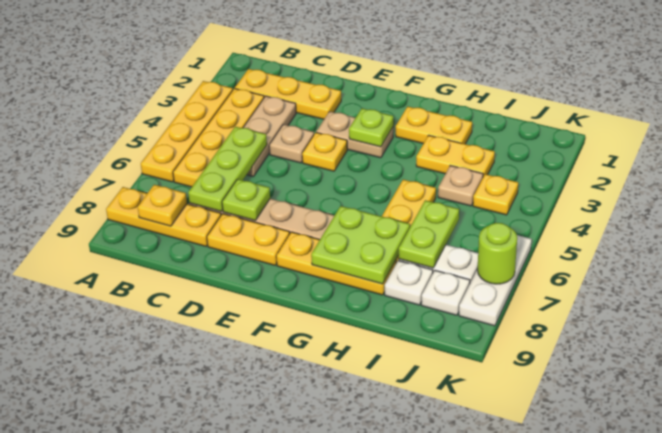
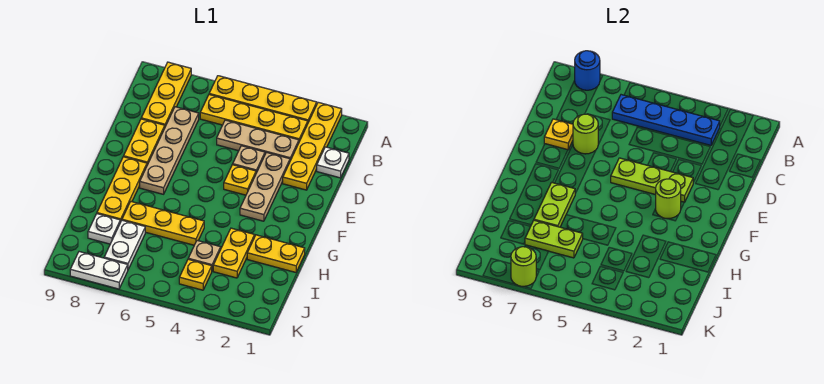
none -> blue 1x1 round brick [575,51,600,90]
yellow 1x3 plate [235,69,341,119] -> yellow 1x4 plate [283,102,342,190]
none -> blue 1x4 plate [612,95,720,145]
yellow 1x1 plate [138,185,187,226] -> yellow 1x1 plate moved to [544,119,573,150]
lime 1x3 plate [188,127,267,211] -> lime 1x3 plate moved to [611,158,693,202]
lime 1x1 plate [222,179,270,221] -> lime 1x1 round brick [573,114,598,154]
tan 1x2 plate [316,112,393,158] -> tan 1x3 plate [240,152,290,221]
lime 1x1 plate [349,108,393,147] -> lime 1x1 round brick [656,179,681,219]
yellow 1x2 plate [396,106,472,144] -> yellow 1x2 plate turned to [247,235,305,272]
lime 2x2 plate [311,206,410,284] -> lime 1x2 plate [534,182,575,227]
white 1x1 plate [421,270,470,315] -> white 1x1 plate moved to [317,147,349,178]
white 1x3 plate [459,235,532,326] -> white 1x2 plate [70,252,128,289]

